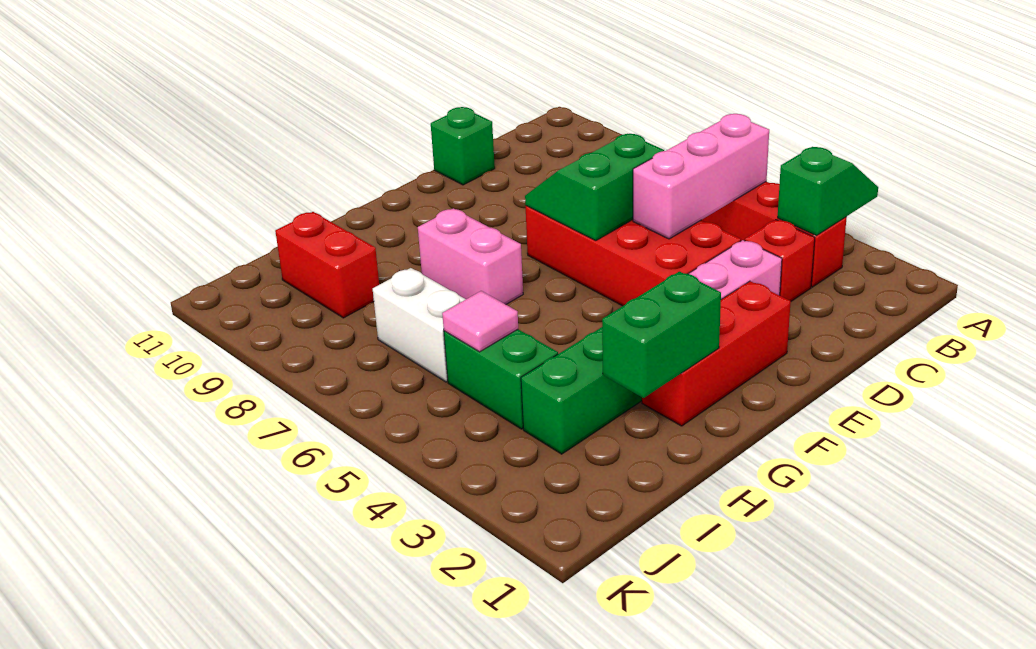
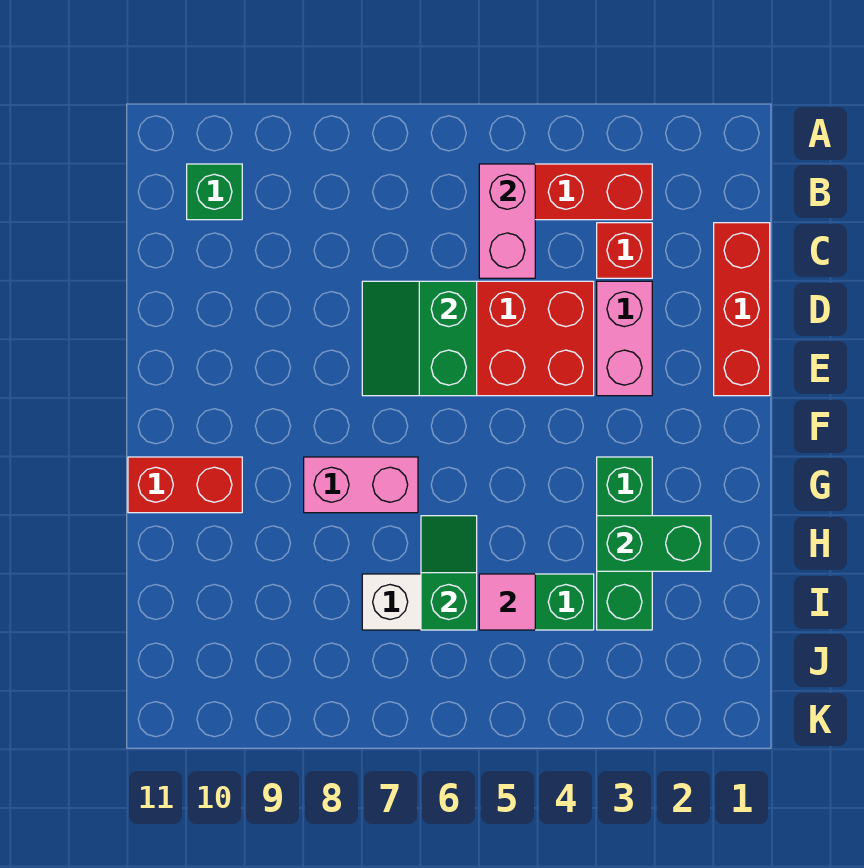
green 1x2 slope [778,147,878,235] -> green 1x2 slope moved to [421,516,477,630]
pink 1x3 brick [633,114,769,239] -> pink 1x2 brick [479,164,535,278]
green 1x1 brick [431,107,495,185] -> green 1x1 brick moved to [187,164,242,220]
red 1x3 brick [642,281,791,426] -> red 1x3 brick moved to [714,223,770,396]
green 1x2 brick [602,272,721,398] -> green 1x2 brick turned to [597,516,711,571]
red 1x2 brick [275,212,379,318] -> red 1x2 brick moved to [128,457,242,513]

